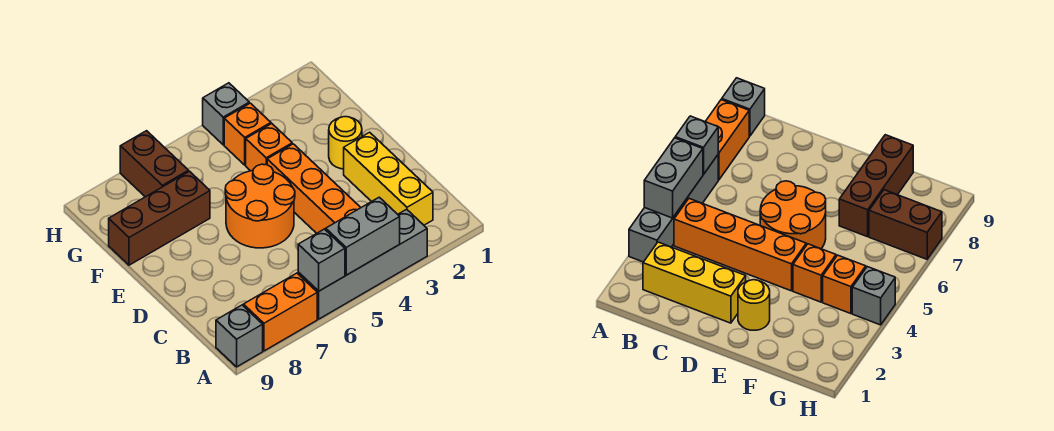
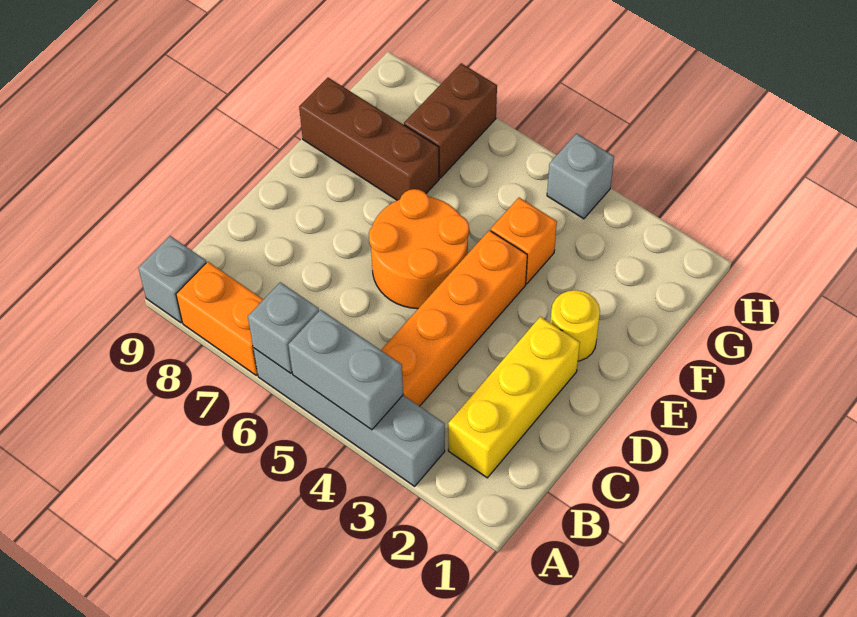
orange 1x1 brick [224,103,271,165] -> none

